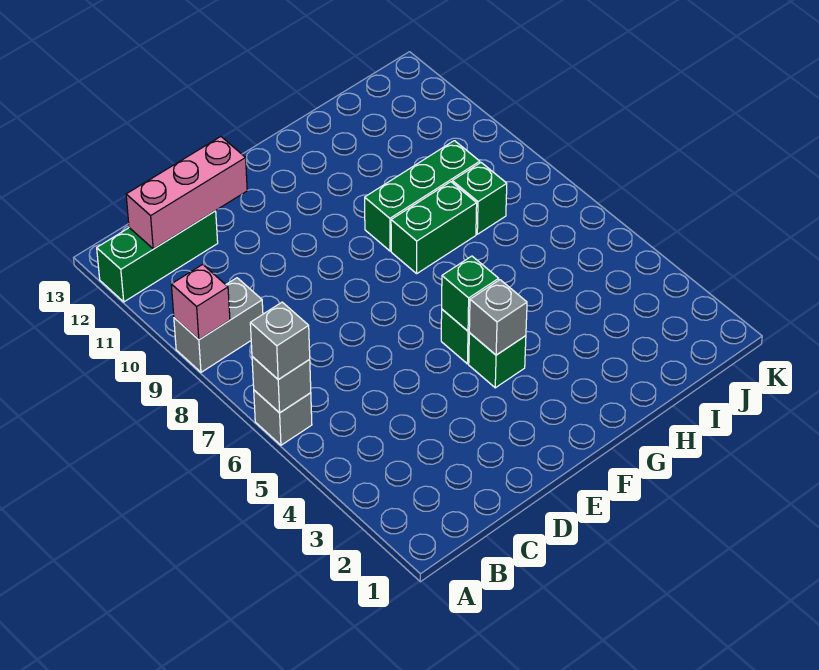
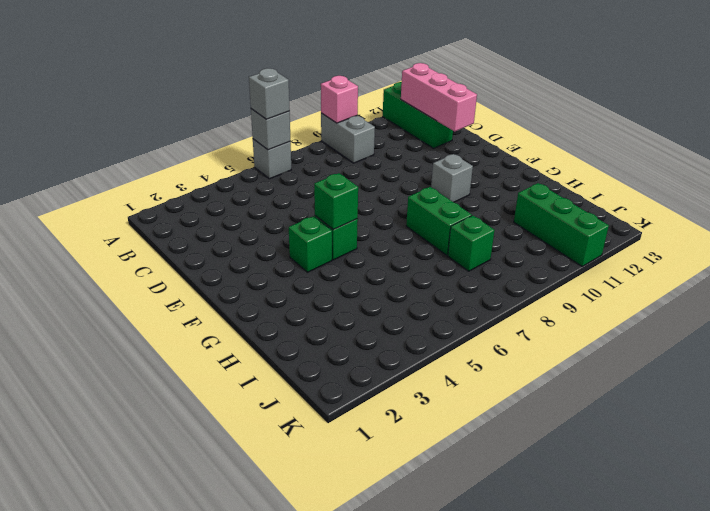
grey 1x1 brick [469,280,527,355] -> grey 1x1 brick moved to [431,154,473,202]
green 1x3 brick [365,141,480,251] -> green 1x3 brick moved to [514,183,609,266]

